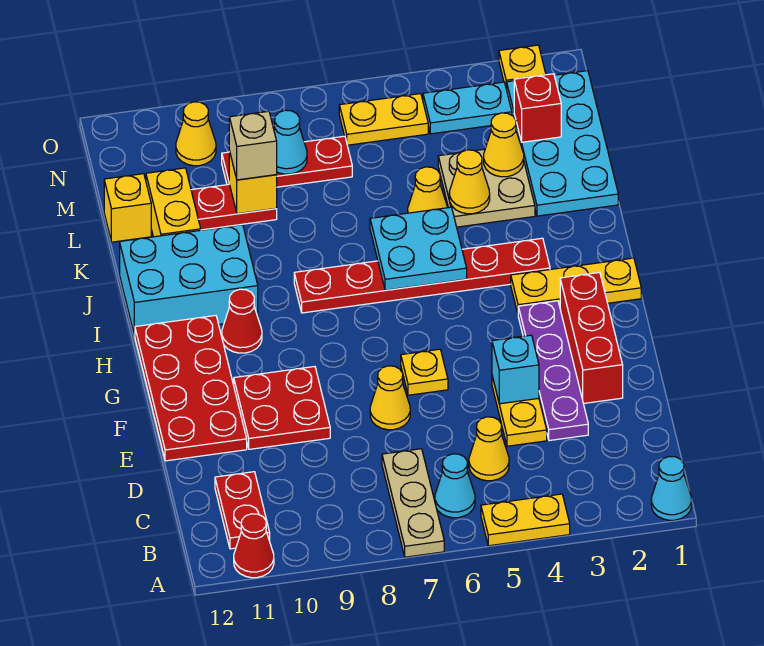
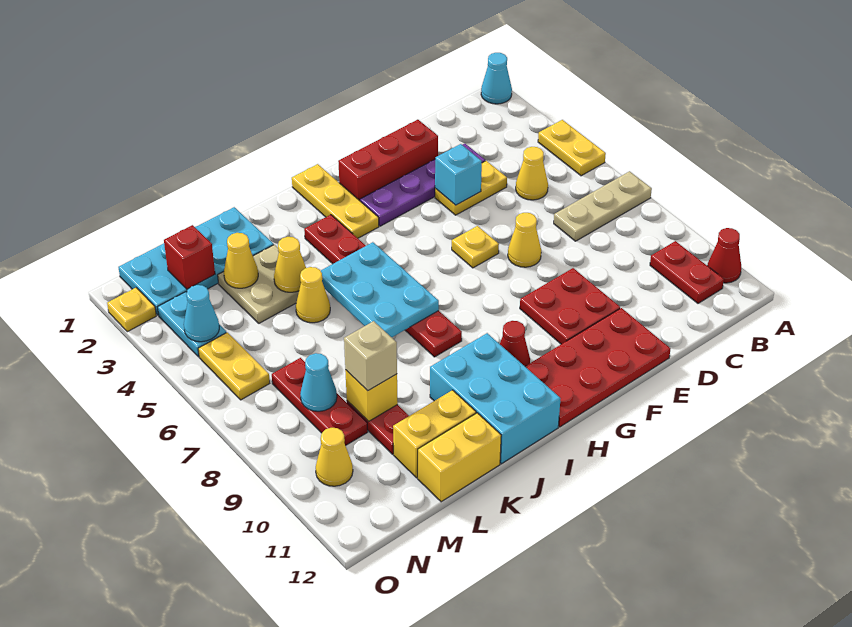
cyan 1x1 cone [435,454,475,518] -> cyan 1x1 cone moved to [184,285,219,342]
red 1x2 plate [215,472,270,549] -> red 1x2 plate turned to [650,241,724,303]
cyan 2x2 plate [370,207,467,290] -> cyan 2x3 plate [321,242,439,337]
yellow 1x1 brick [104,174,151,242] -> yellow 1x2 brick [418,413,501,502]

